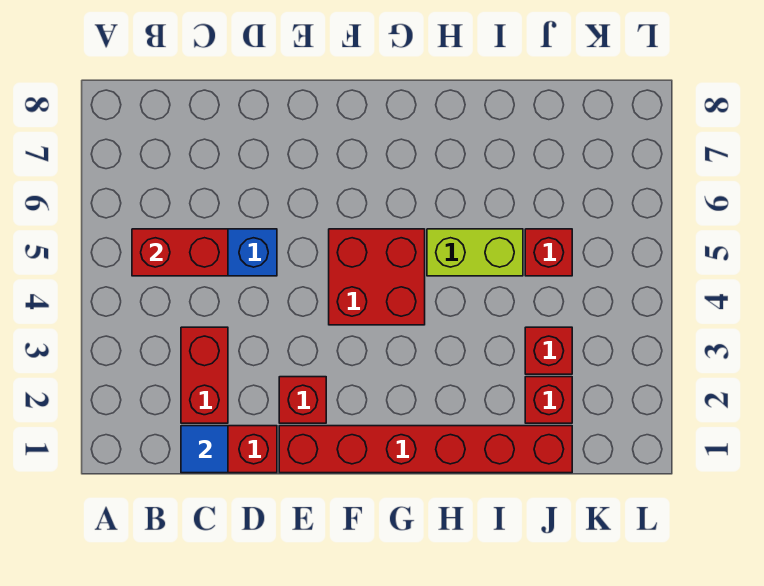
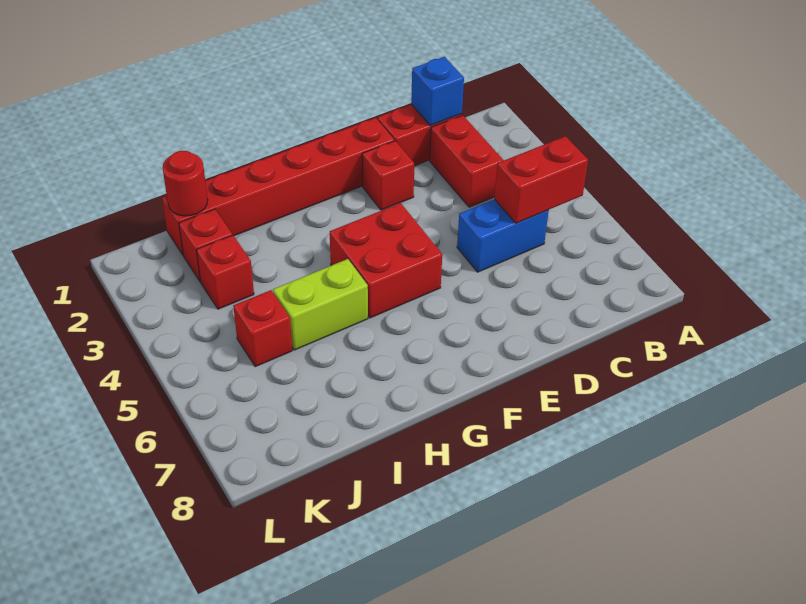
blue 1x1 tile [181,426,228,473] -> blue 1x1 brick [411,57,464,126]
none -> red 1x1 round brick [163,151,208,216]

